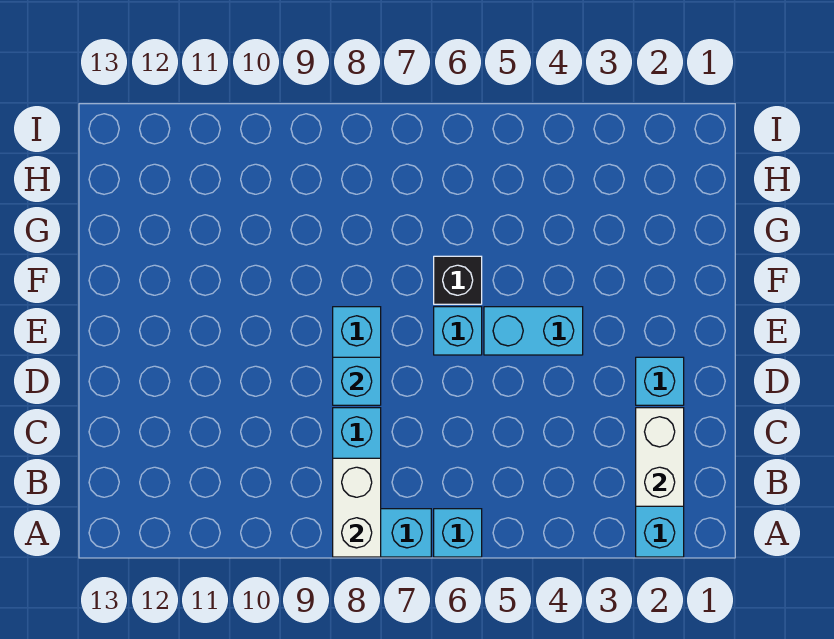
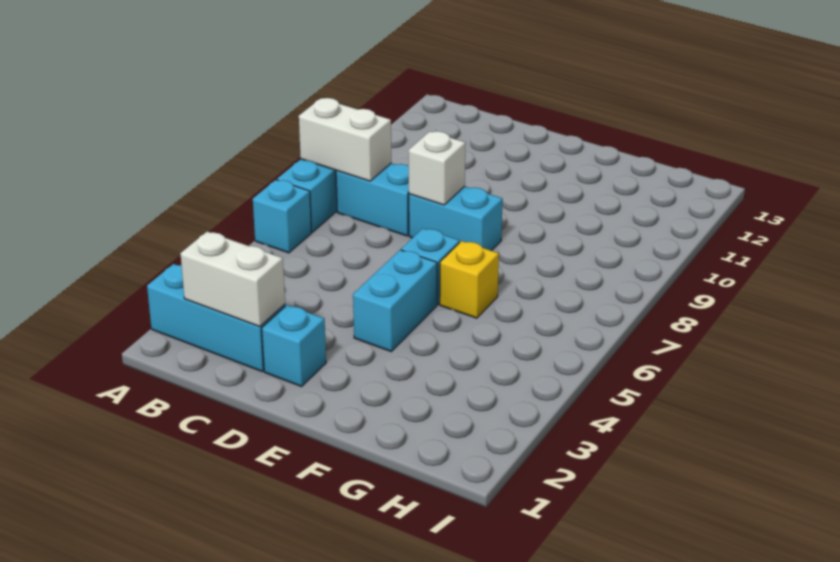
cyan 1x1 brick [333,357,381,405] -> white 1x1 brick [409,131,466,205]
black 1x1 brick [434,256,482,304] -> yellow 1x1 brick [440,241,499,318]

